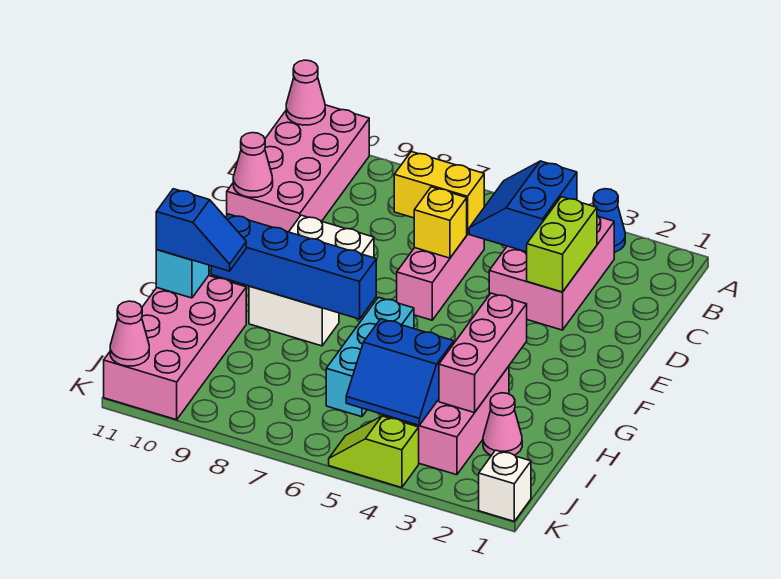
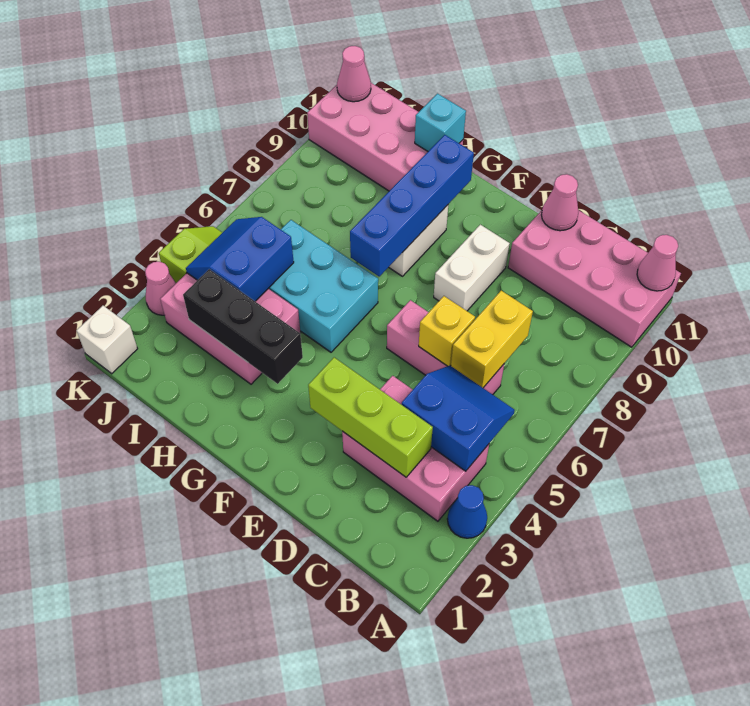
lime 1x2 brick [527,197,597,292] -> lime 1x3 brick [308,357,433,477]
pink 1x3 brick [439,293,527,413] -> black 1x3 brick [183,269,303,384]
cyan 1x3 brick [326,297,414,417] -> cyan 2x3 brick [268,220,378,352]
blue 1x2 slope [156,189,246,271] -> none
pink 1x1 cone [483,393,522,455] -> pink 1x1 cone moved to [145,262,176,315]

